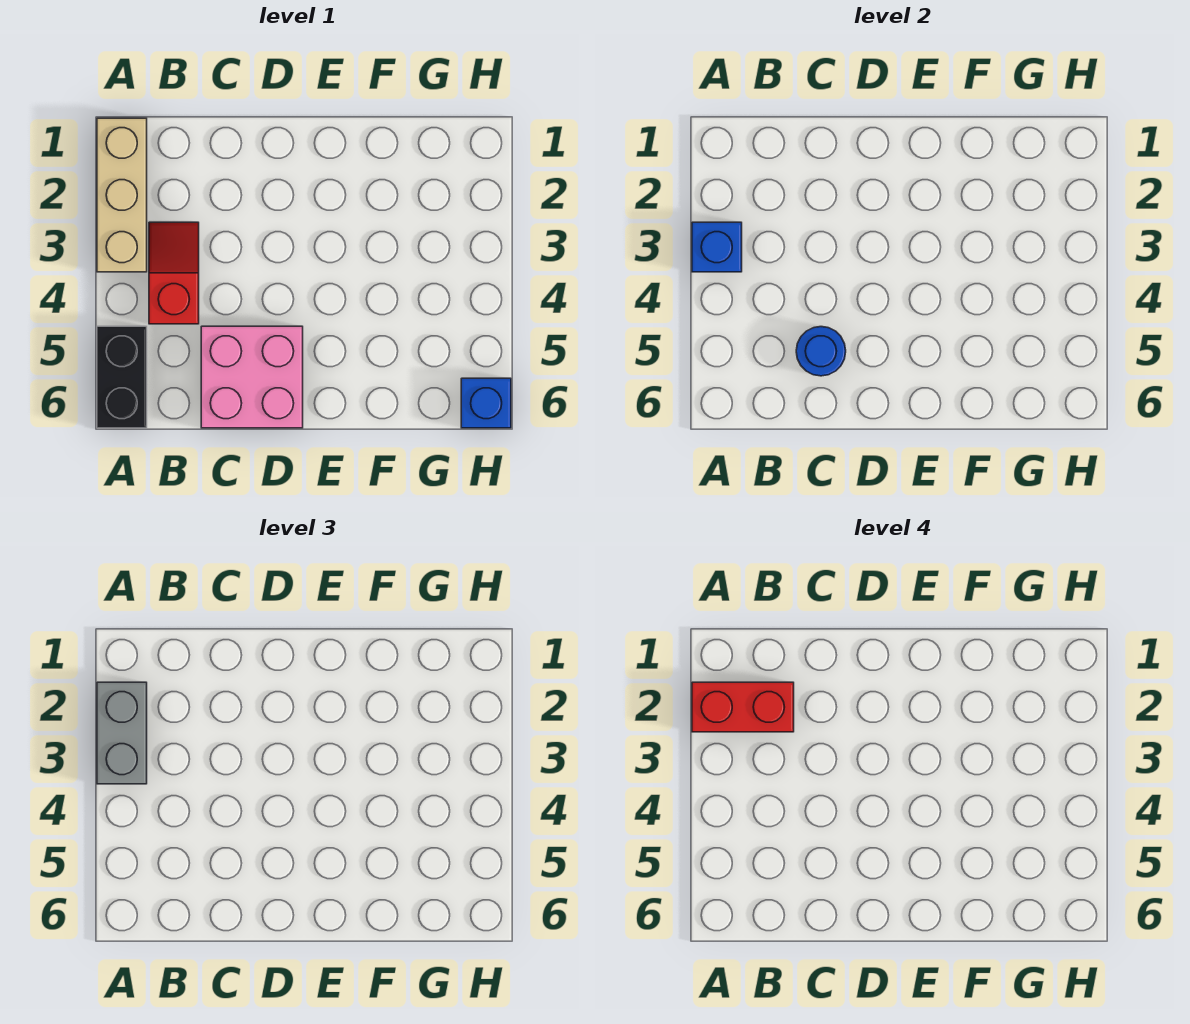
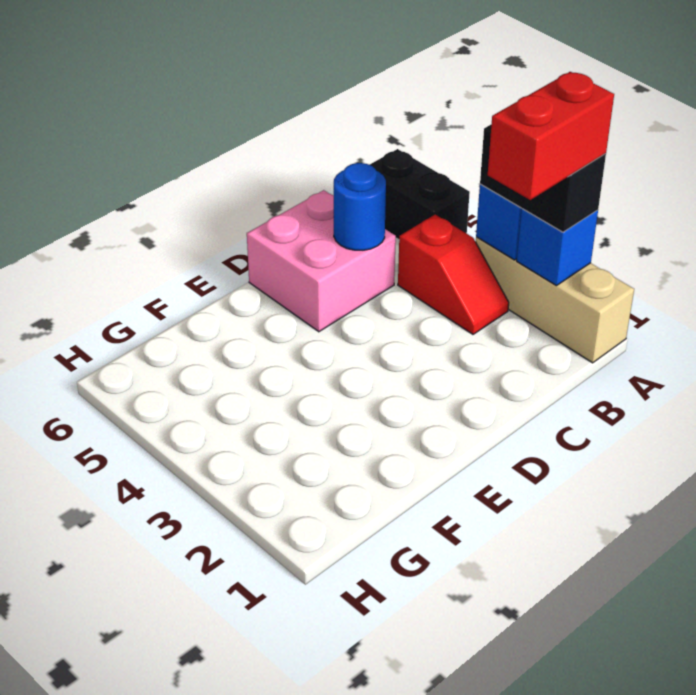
grey 1x2 brick [97,682,147,784] -> black 1x2 brick [480,125,606,232]
blue 1x1 brick [461,378,511,428] -> blue 1x1 brick moved to [517,209,598,286]

